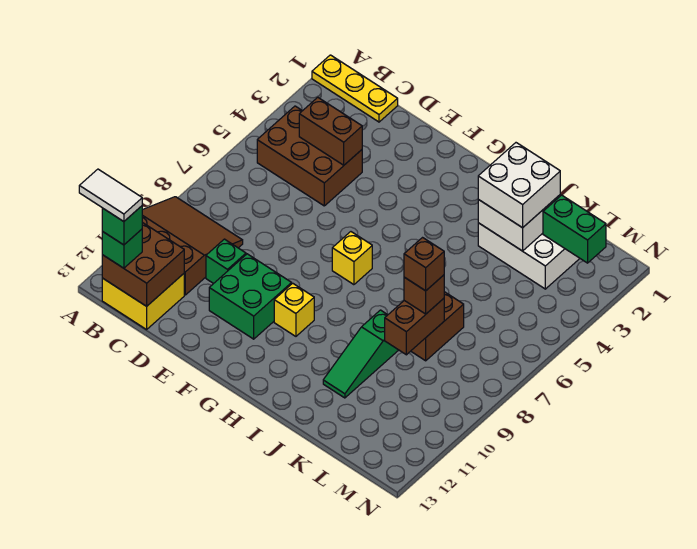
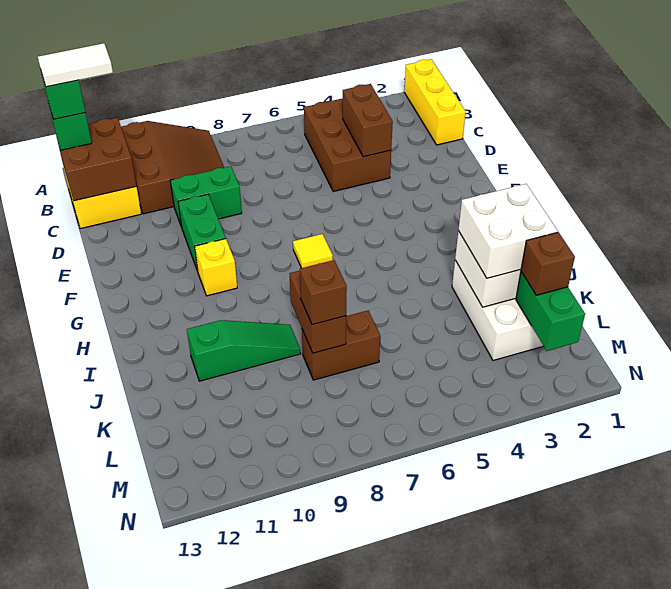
yellow 1x3 plate [312,55,398,122] -> yellow 1x3 brick [404,59,466,145]
white 1x2 tile [79,169,142,222] -> white 1x2 tile turned to [38,43,113,87]
green 1x1 brick [206,239,246,284] -> green 1x2 brick [170,166,242,227]
green 2x2 brick [209,254,292,339] -> green 1x2 brick [178,194,226,271]
yellow 1x1 brick [332,232,372,285] -> yellow 1x1 tile [293,234,333,268]
green 1x3 slope [323,310,398,398] -> green 1x3 slope turned to [187,320,301,381]
brown 1x2 brick [385,298,444,355] -> brown 1x2 brick turned to [290,271,346,353]
brown 1x1 brick [404,238,444,291] -> brown 1x1 brick moved to [521,232,575,295]

